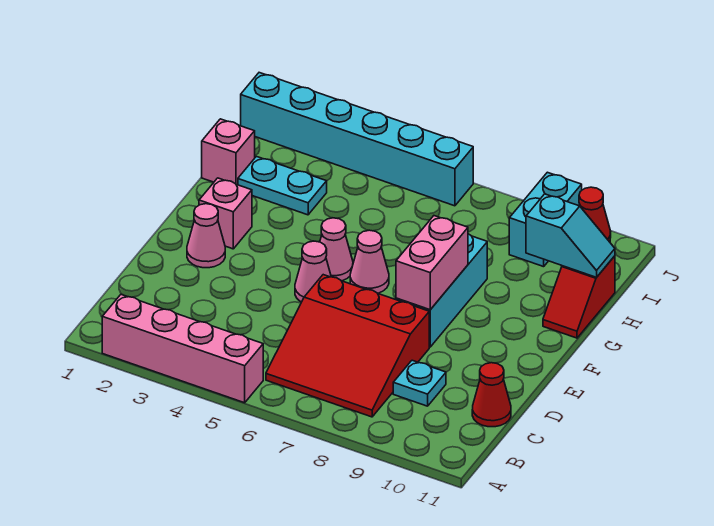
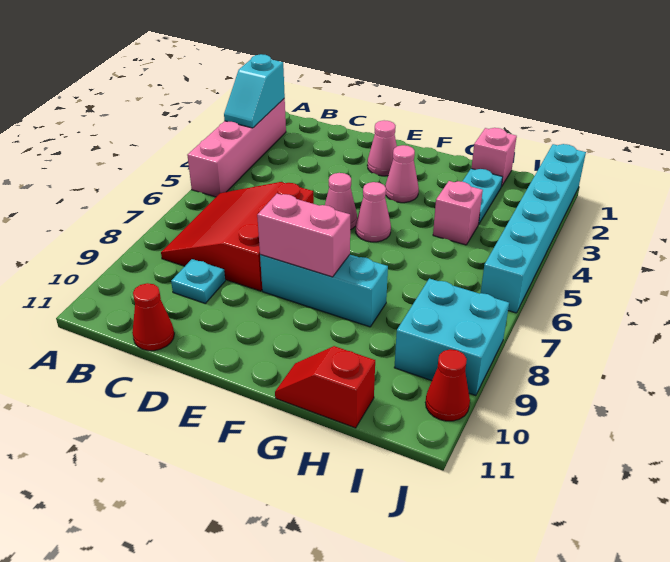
pink 1x1 brick [199,178,252,249] -> pink 1x1 brick moved to [433,181,483,245]
pink 1x1 cone [350,230,389,293] -> pink 1x1 cone moved to [385,145,419,203]
cyan 1x2 slope [526,194,615,277] -> cyan 1x2 slope moved to [224,54,285,128]
cyan 1x2 brick [509,172,582,267] -> cyan 2x2 brick [394,278,509,396]

